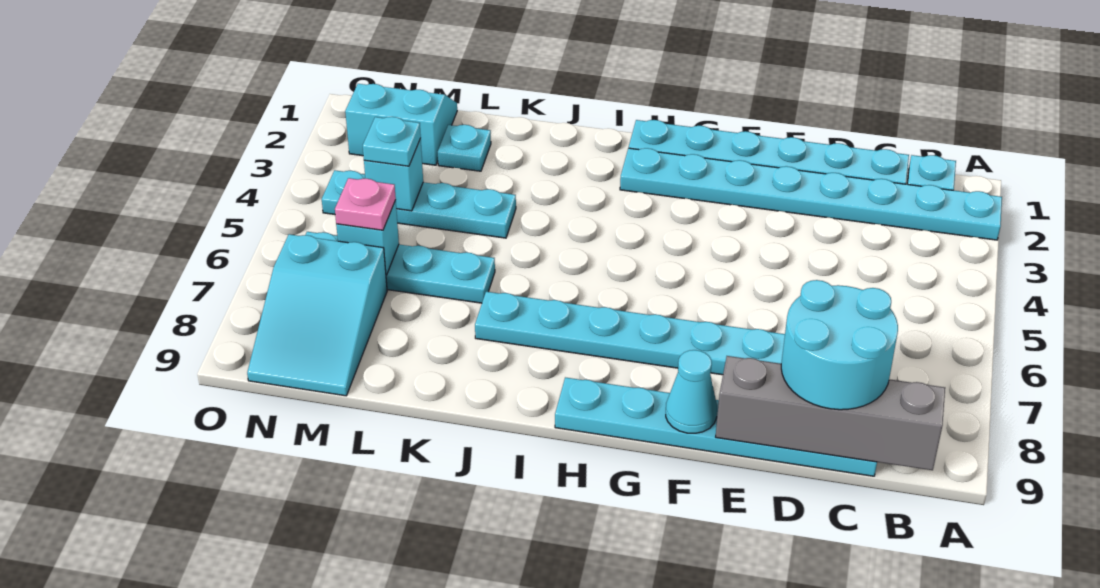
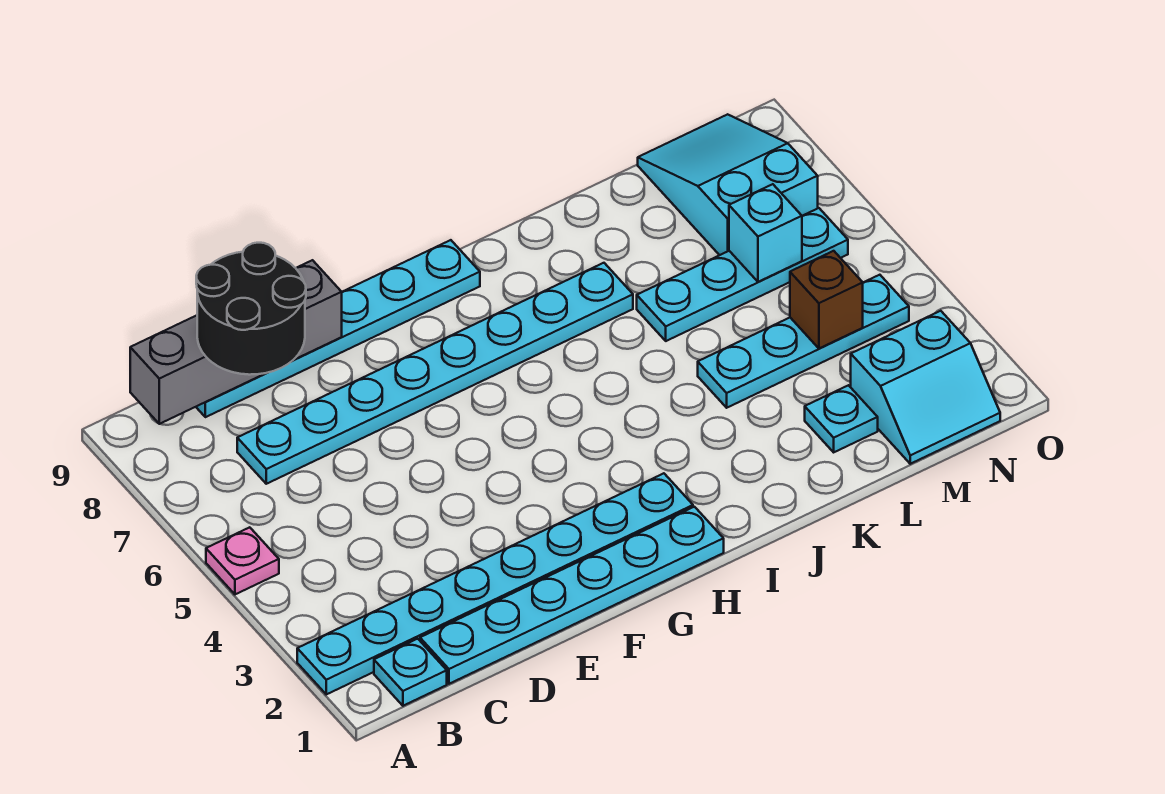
cyan 2x2 round brick [781,280,898,410] -> black 2x2 round brick [196,243,306,375]
cyan 1x1 cone [666,350,717,433] -> none
cyan 1x1 brick [364,139,423,211] -> brown 1x1 brick [790,251,863,348]
cyan 1x1 plate [363,117,421,166] -> none
pink 1x1 plate [335,178,396,230] -> pink 1x1 plate moved to [206,527,279,594]

